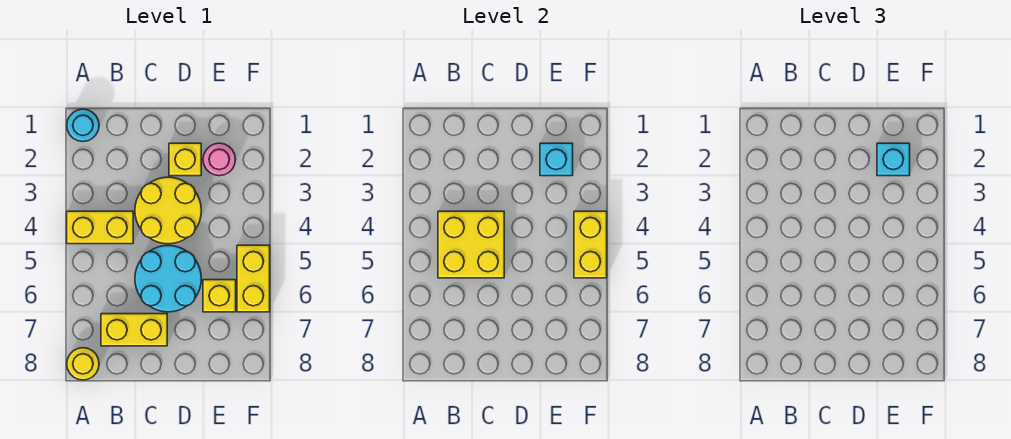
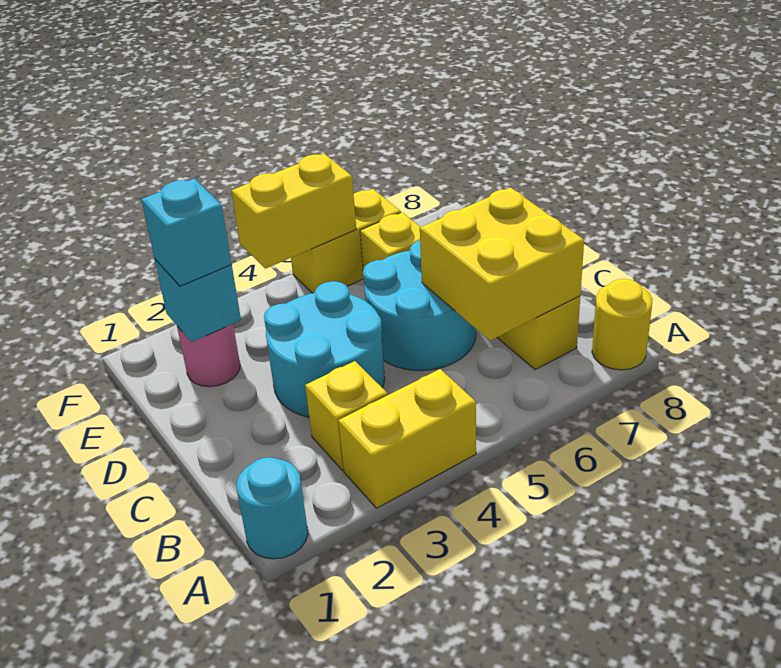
yellow 1x2 brick [67,211,133,244] -> yellow 1x2 brick turned to [338,369,476,508]
yellow 2x2 brick [438,211,504,278] -> yellow 2x2 brick moved to [420,188,584,341]
yellow 2x2 round brick [135,177,201,244] -> cyan 2x2 round brick [264,281,385,417]
yellow 1x1 brick [169,143,201,176] -> yellow 1x1 brick moved to [305,361,388,470]

